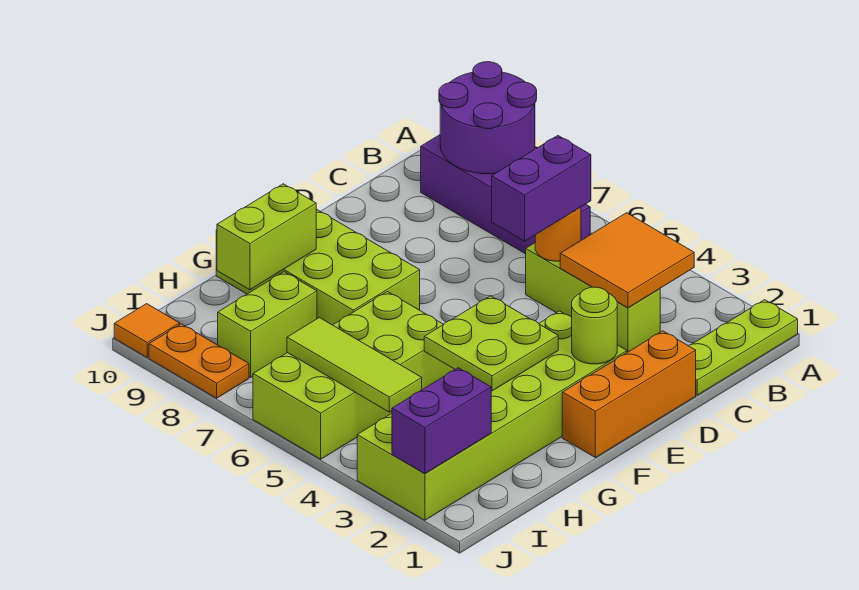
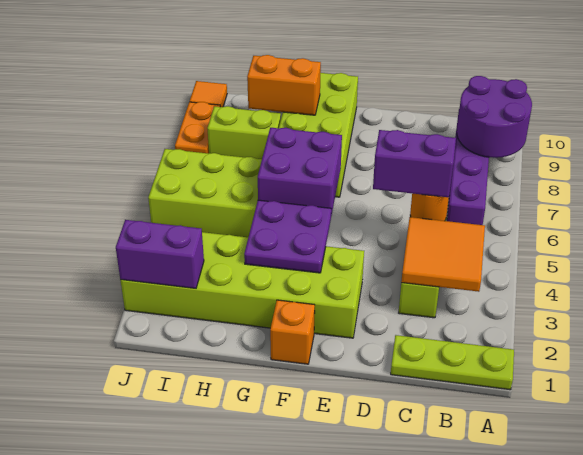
orange 1x3 brick [562,331,696,457] -> orange 1x1 brick [270,300,315,364]
lime 1x1 round brick [572,287,617,364] -> none
lime 2x2 plate [424,296,558,391] -> purple 2x2 plate [244,200,331,273]
none -> purple 2x2 brick [258,128,342,216]
lime 1x2 brick [217,184,316,290] -> orange 1x2 brick [247,55,321,115]
lime 1x3 tile [287,318,422,412] -> none

